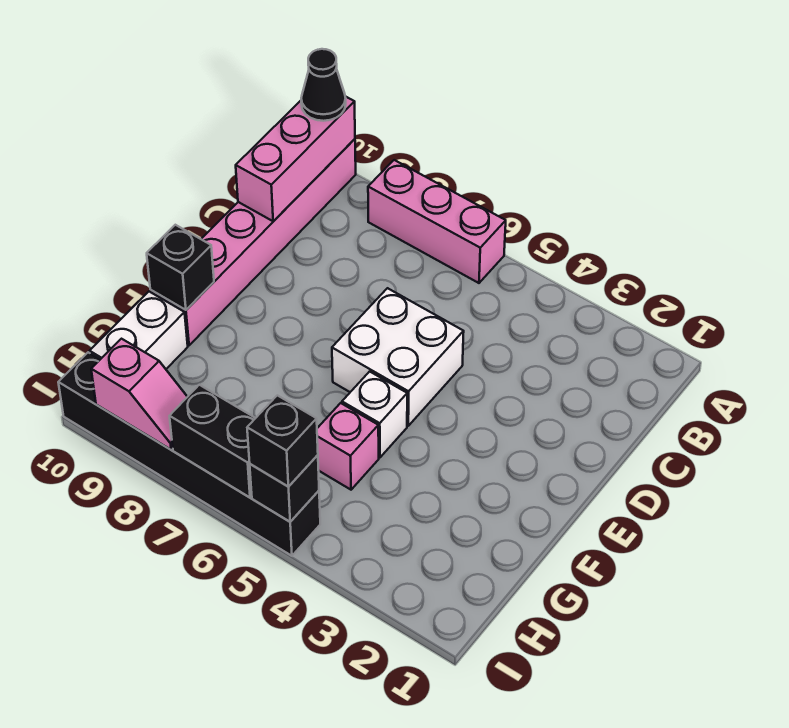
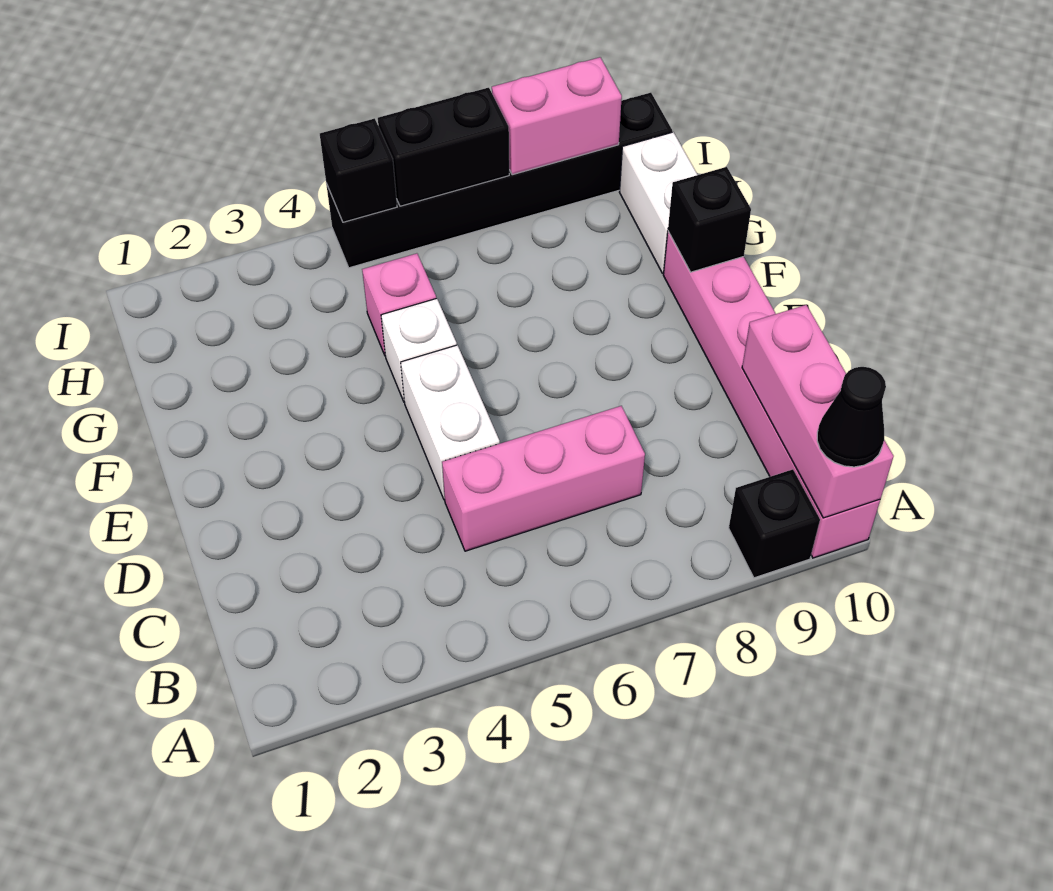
pink 1x3 brick [368,160,506,283] -> pink 1x3 brick moved to [442,406,645,551]
white 2x2 brick [332,288,464,426] -> white 1x2 brick [401,345,500,500]
black 1x1 brick [247,395,318,486] -> black 1x1 brick moved to [729,469,820,578]
pink 1x2 slope [91,339,187,450] -> pink 1x2 brick [492,57,622,175]

